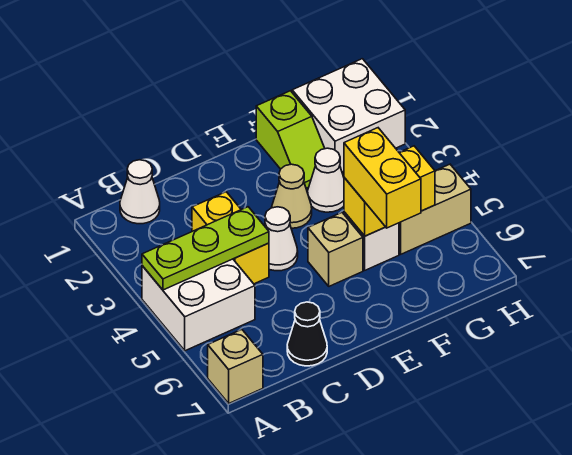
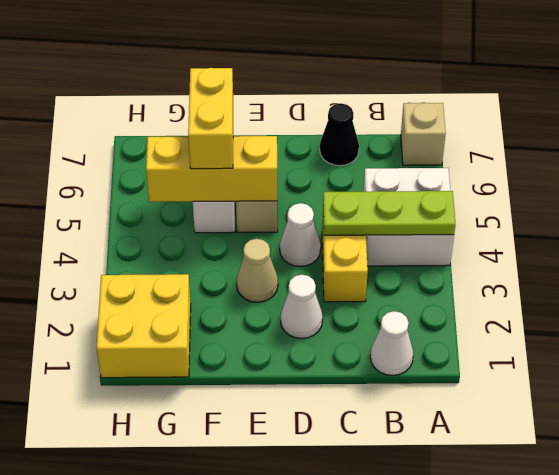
lime 1x2 slope [256,91,325,188] -> none
white 1x1 cone [308,148,344,212] -> white 1x1 cone moved to [281,275,323,339]
yellow 1x2 brick [344,146,435,236] -> yellow 1x3 brick [146,136,277,202]
white 2x2 brick [292,59,405,172] -> yellow 2x2 brick [97,274,191,378]
tan 1x2 brick [399,164,471,254] -> none

